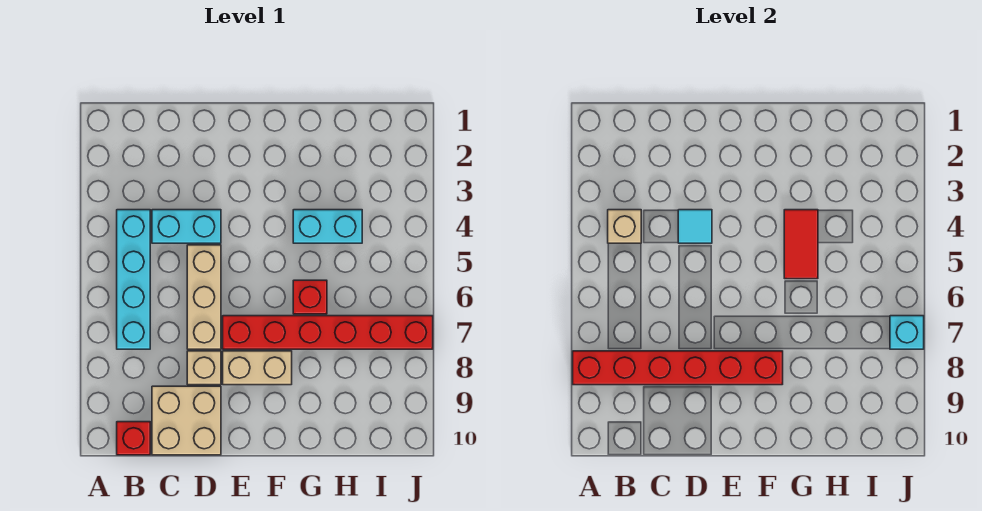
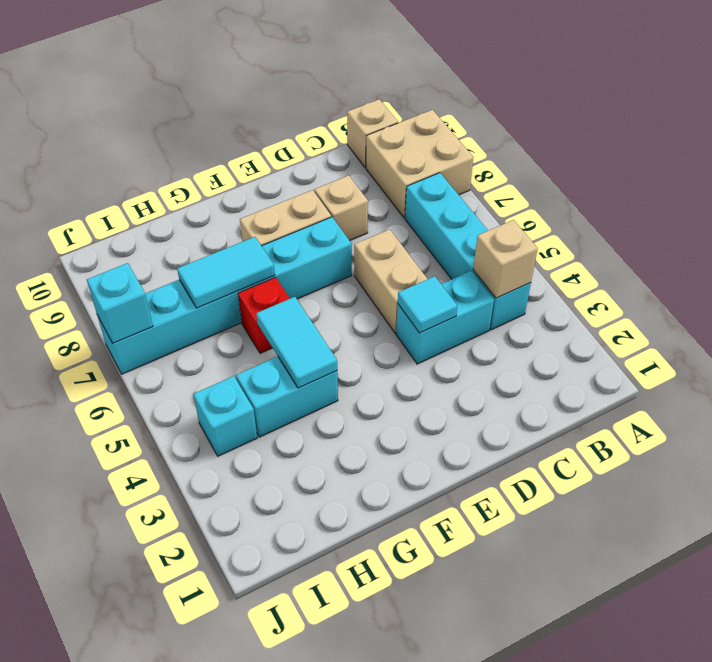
red 1x6 brick [573,351,783,385] -> none
red 1x1 brick [117,422,150,455] -> tan 1x1 brick [347,99,398,168]
tan 2x2 brick [152,386,221,455] -> tan 2x2 brick moved to [366,110,474,218]
tan 1x3 brick [187,245,221,349] -> tan 1x2 brick [354,229,427,333]
red 1x6 brick [223,316,433,349] -> cyan 1x6 brick [97,217,352,374]
red 1x2 tile [784,210,818,279] -> cyan 1x2 tile [256,297,337,388]
none -> cyan 1x2 tile [177,237,275,308]
none -> cyan 1x1 brick [193,376,257,456]

